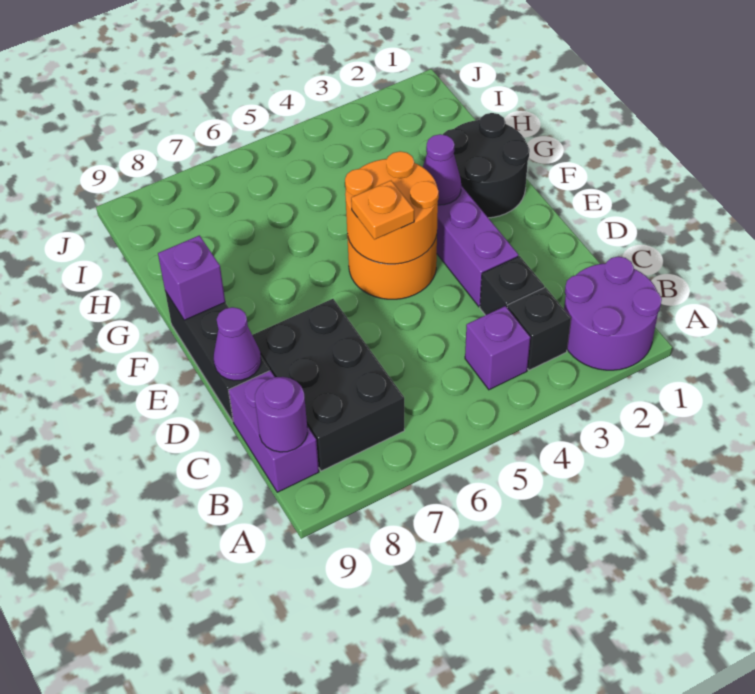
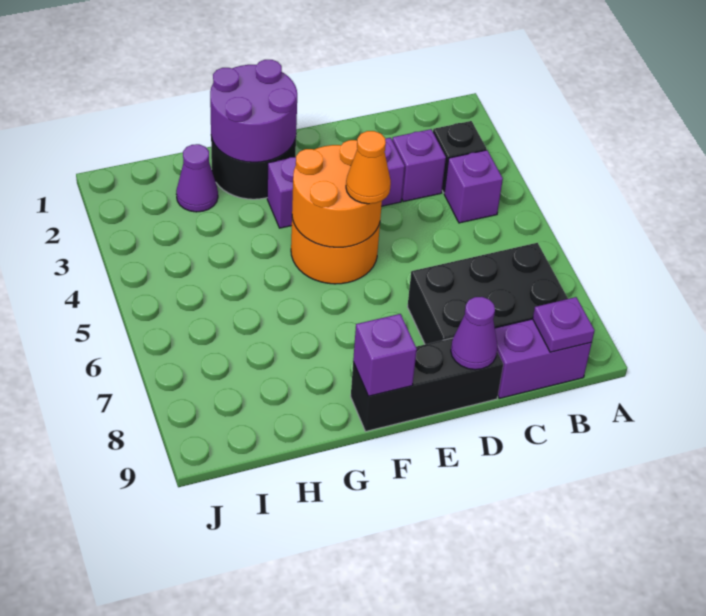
purple 2x2 round brick [564,257,662,370] -> purple 2x2 round brick moved to [210,60,297,162]
purple 1x1 round brick [255,377,307,452] -> purple 1x1 plate [533,297,595,352]
black 1x1 brick [480,256,544,315] -> purple 1x1 brick [392,129,446,202]
orange 1x1 plate [351,181,414,239] -> orange 1x1 cone [346,131,391,204]
purple 1x1 cone [423,134,461,205] -> purple 1x1 cone moved to [176,144,218,212]

